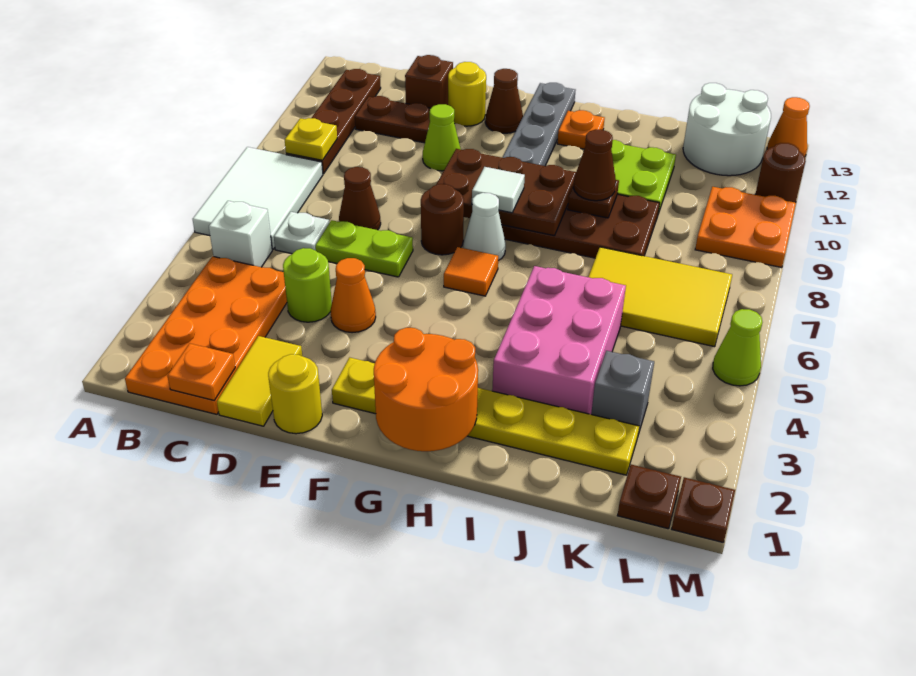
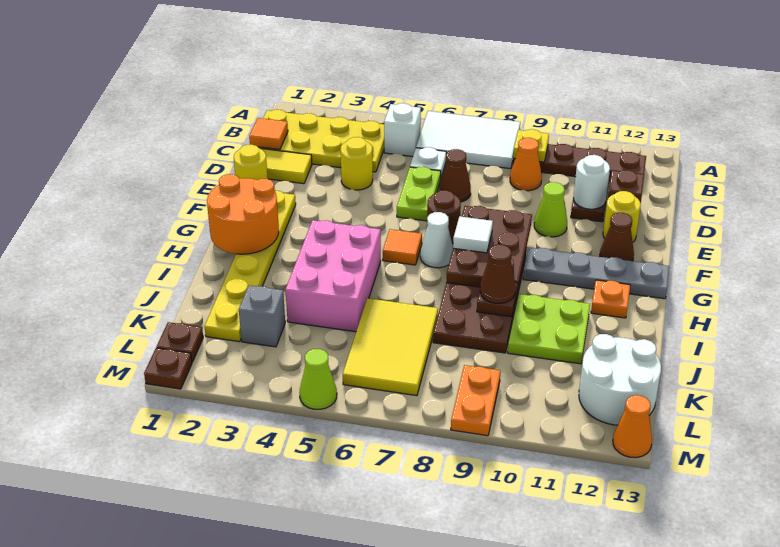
orange 2x4 plate [125,256,287,414] -> yellow 2x4 plate [258,110,384,172]
orange 1x1 plate [167,343,235,400] -> orange 1x1 tile [249,118,288,150]
lime 1x1 round brick [283,248,332,322] -> yellow 1x1 round brick [340,137,373,190]
none -> white 1x1 round brick [573,155,610,209]
orange 1x1 cone [330,258,376,333] -> orange 1x1 cone moved to [510,138,542,191]
pink 2x3 brick [492,266,626,414] -> pink 2x3 brick turned to [285,220,381,332]
orange 2x2 plate [695,187,796,268] -> orange 1x2 plate [451,365,501,436]
brown 1x1 round brick [755,143,806,203] -> none

